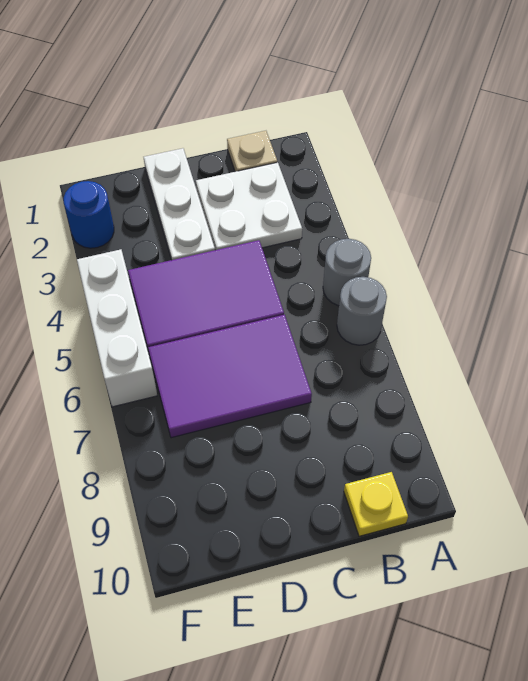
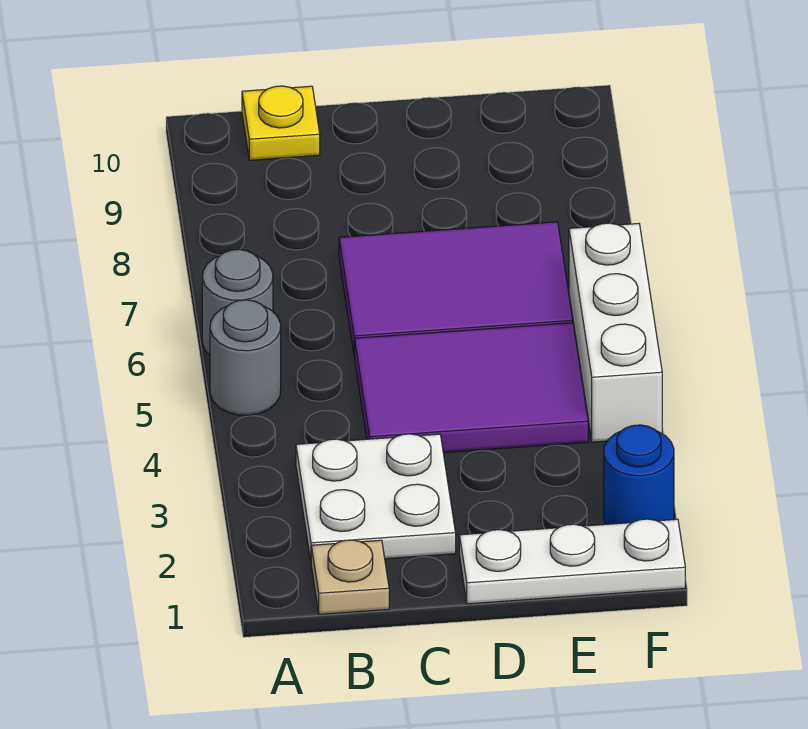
white 1x3 plate [144,148,215,260] -> white 1x3 plate turned to [459,519,685,604]

